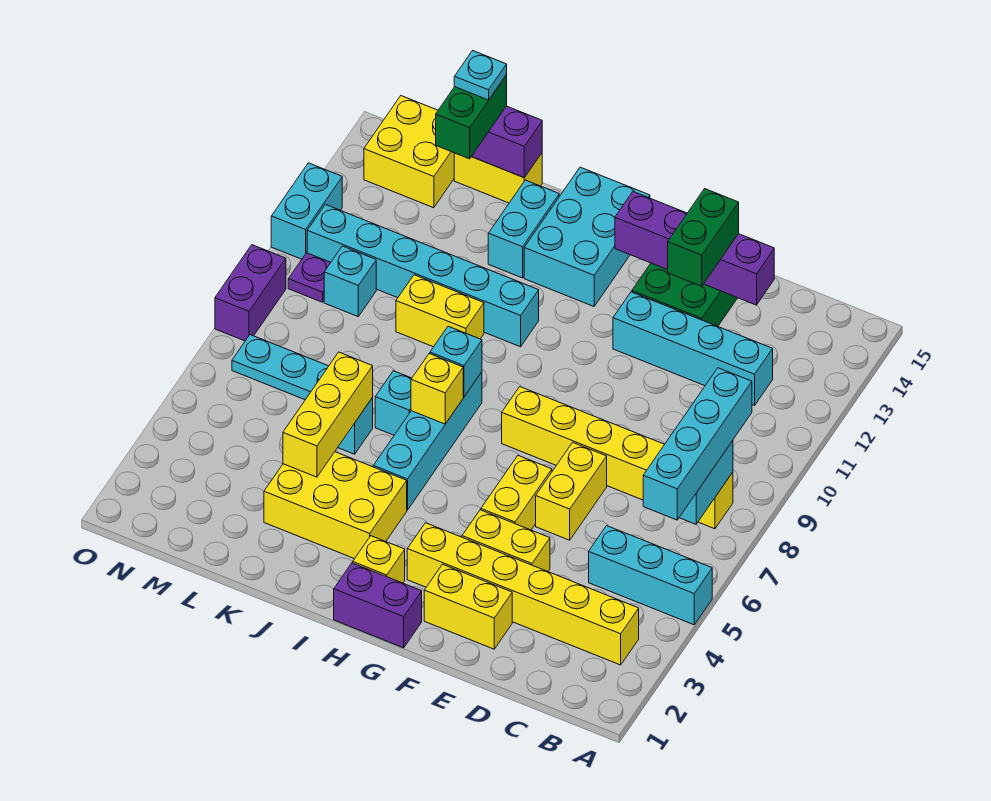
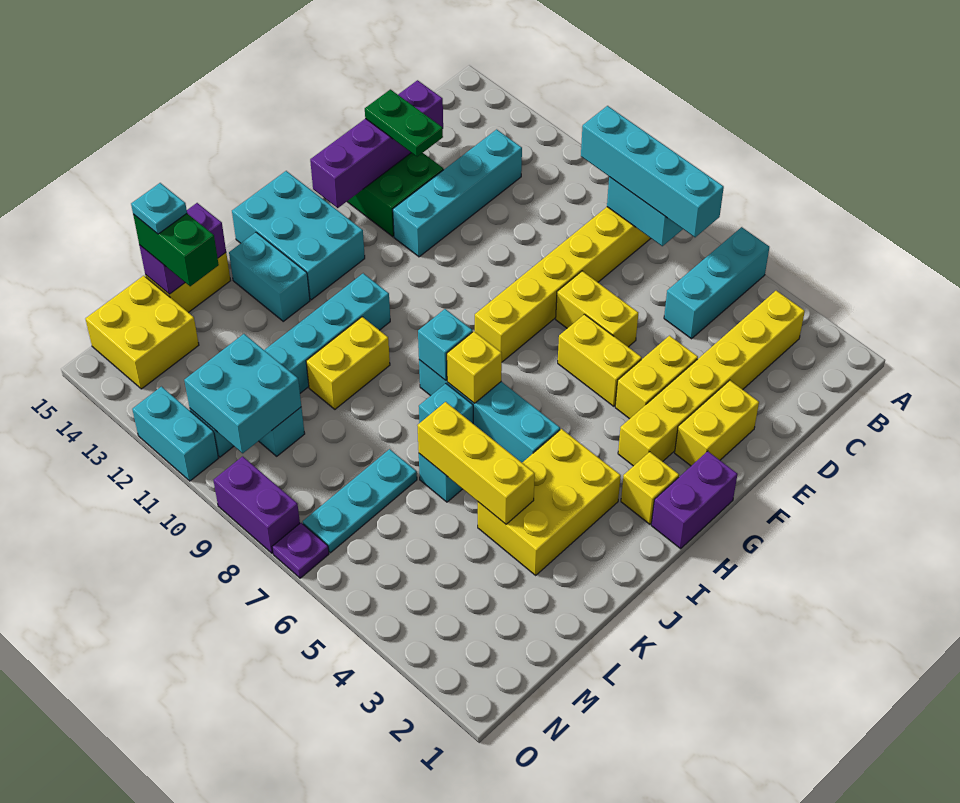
green 1x2 brick [668,189,739,286] -> green 1x2 plate [365,90,443,157]
none -> cyan 2x2 brick [184,334,301,453]
purple 1x1 plate [288,253,331,302] -> purple 1x1 plate moved to [272,523,329,578]

